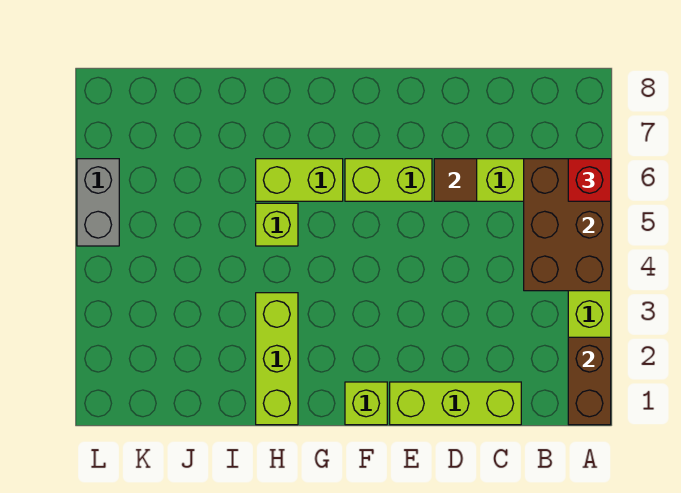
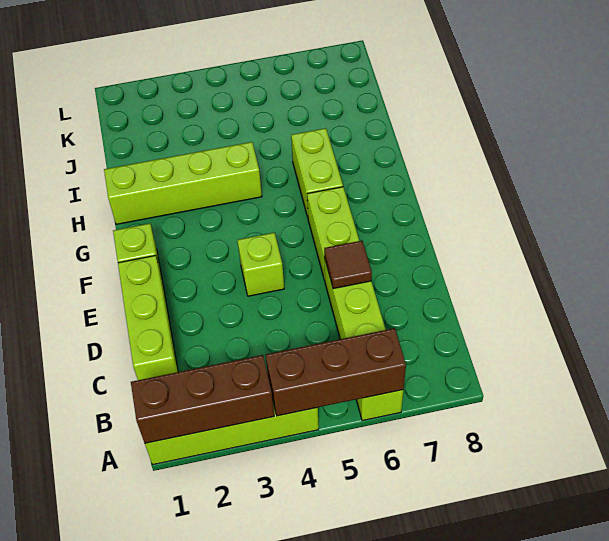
brown 1x2 brick [568,337,611,425] -> brown 1x3 brick [131,355,274,443]
brown 2x3 brick [524,159,611,291] -> brown 1x3 brick [266,328,406,416]
red 1x1 brick [568,159,611,201] -> none
lime 1x3 brick [256,293,298,425] -> lime 1x4 brick [104,142,262,224]
lime 1x1 brick [256,203,298,246] -> lime 1x1 brick moved to [237,233,284,296]
grey 1x2 brick [77,159,119,246] -> none

